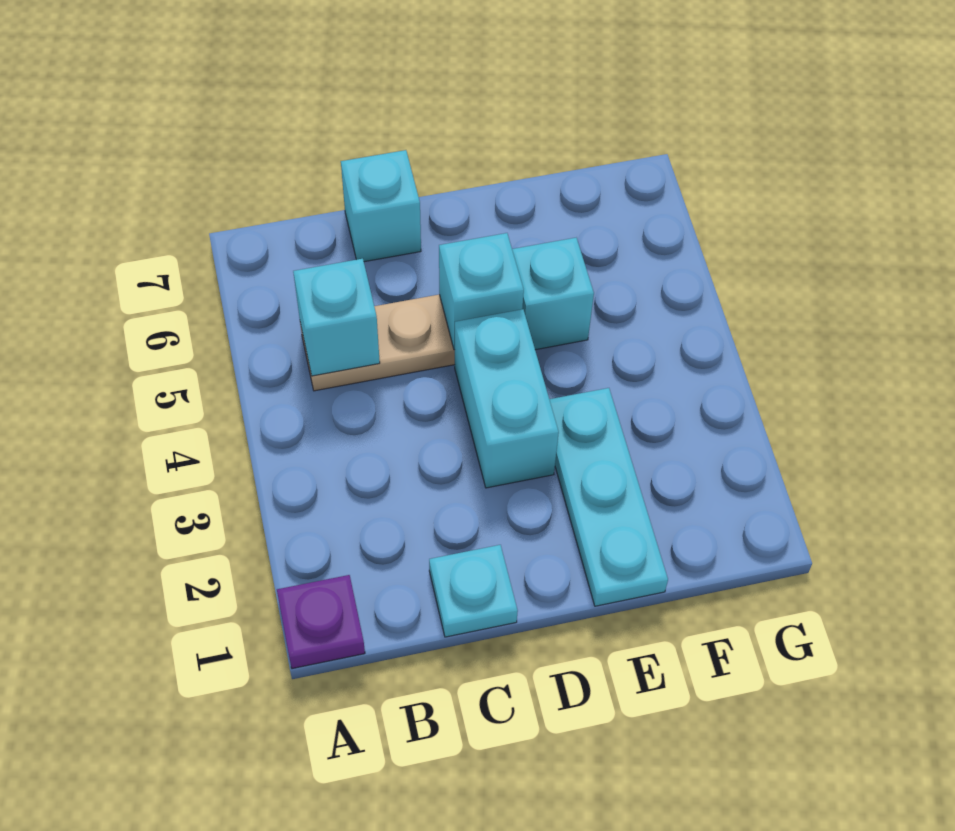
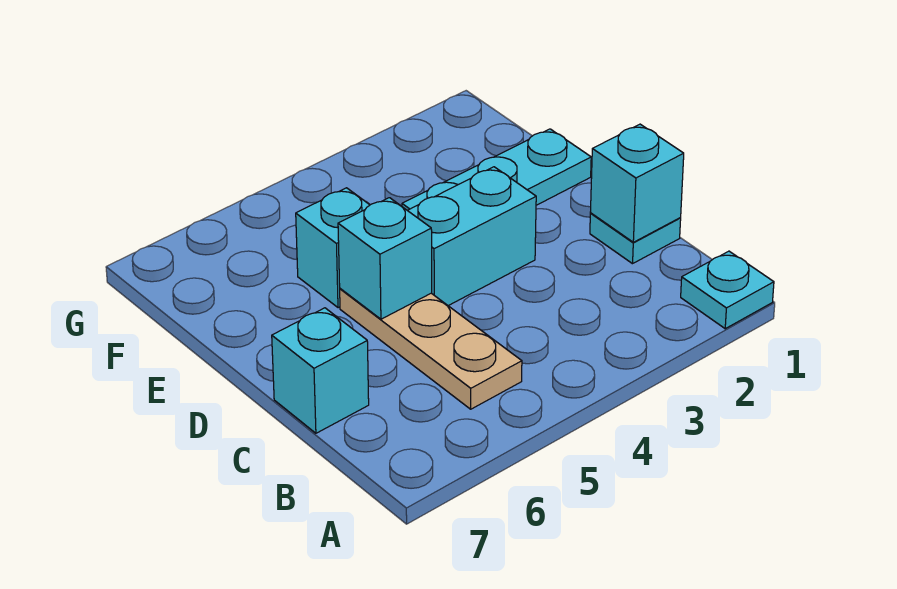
purple 1x1 plate [277,575,365,669] -> cyan 1x1 plate [681,251,774,329]
cyan 1x1 brick [293,259,380,376] -> cyan 1x1 brick moved to [590,124,684,242]

